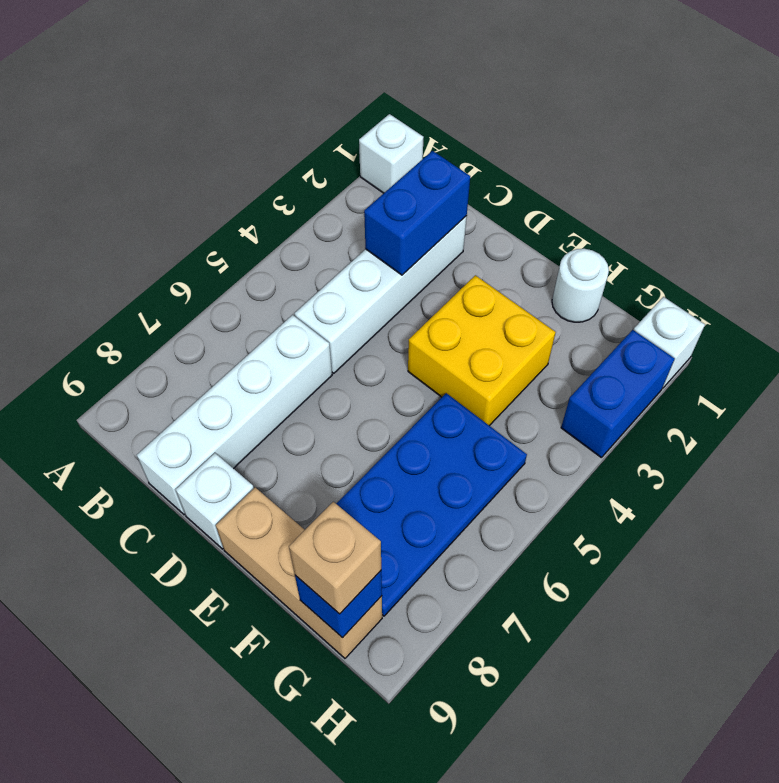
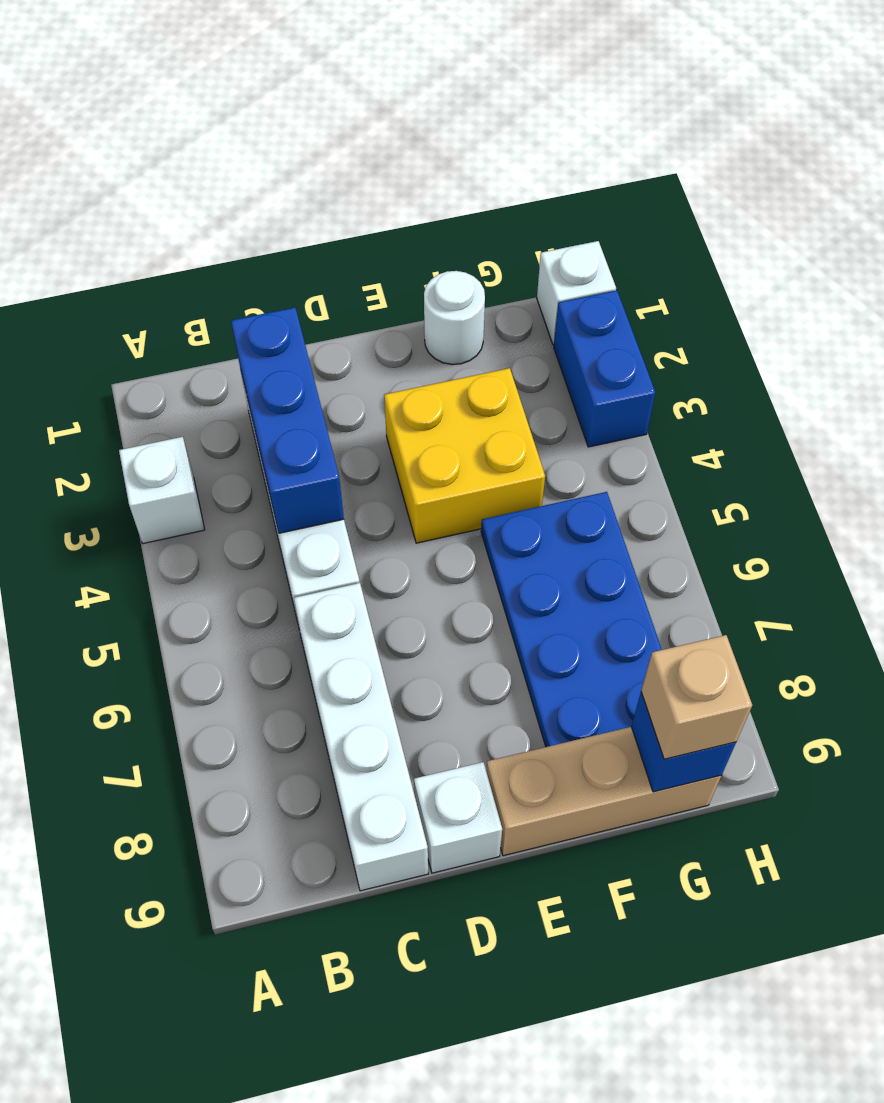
white 1x1 brick [359,114,424,193] -> white 1x1 brick moved to [119,437,205,544]
blue 1x2 brick [364,151,470,275] -> blue 1x3 brick [231,307,344,533]

